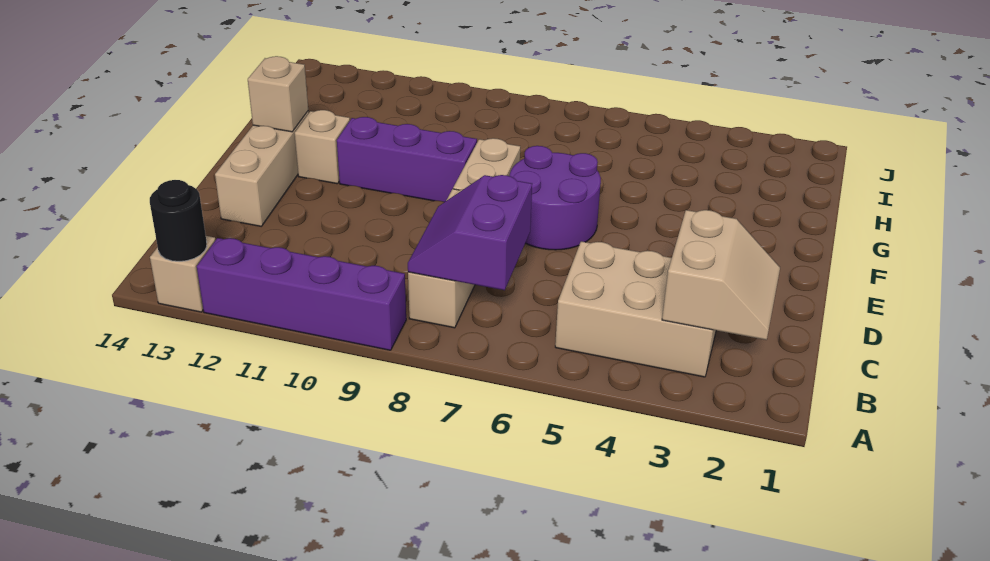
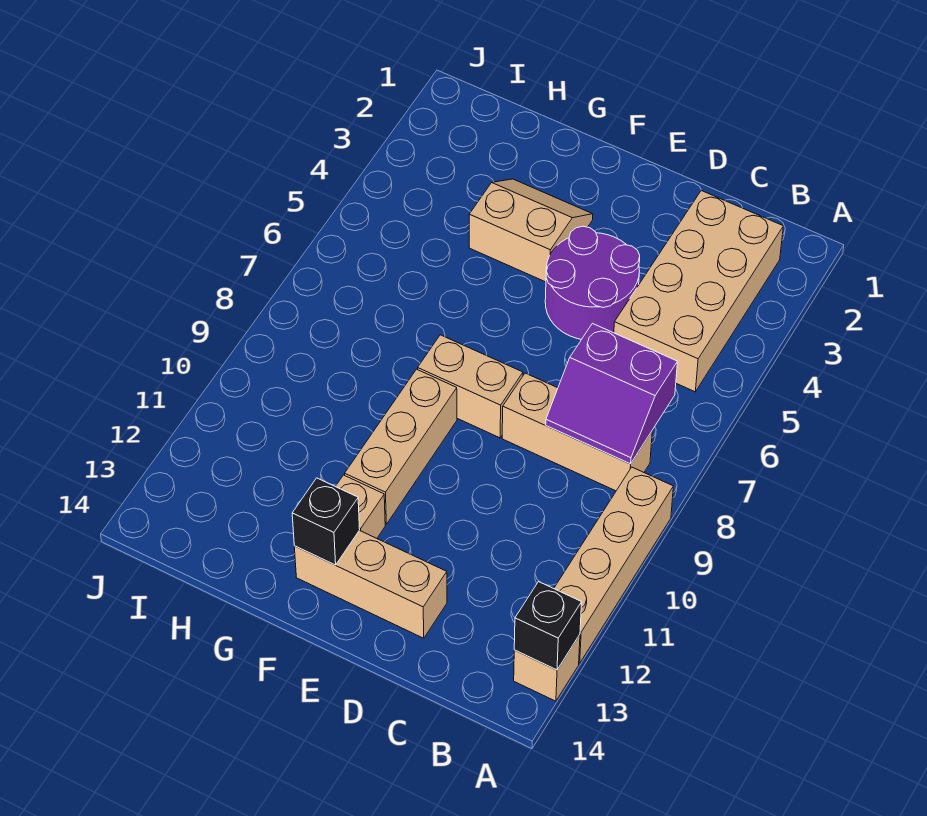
purple 1x4 brick [197,238,406,350] -> tan 1x4 brick [554,467,673,663]
black 1x1 round brick [150,180,207,261] -> black 1x1 brick [514,582,582,670]
tan 2x2 slope [662,210,780,340] -> tan 2x2 slope moved to [469,179,593,282]
tan 2x3 brick [555,241,716,377] -> tan 2x4 brick [614,191,783,392]
purple 2x2 round brick [510,146,601,250] -> purple 2x2 round brick moved to [545,226,640,339]
purple 1x3 brick [337,117,477,202] -> tan 1x3 brick [345,369,457,524]
tan 1x1 brick [248,56,308,132] -> black 1x1 brick [292,478,360,565]

